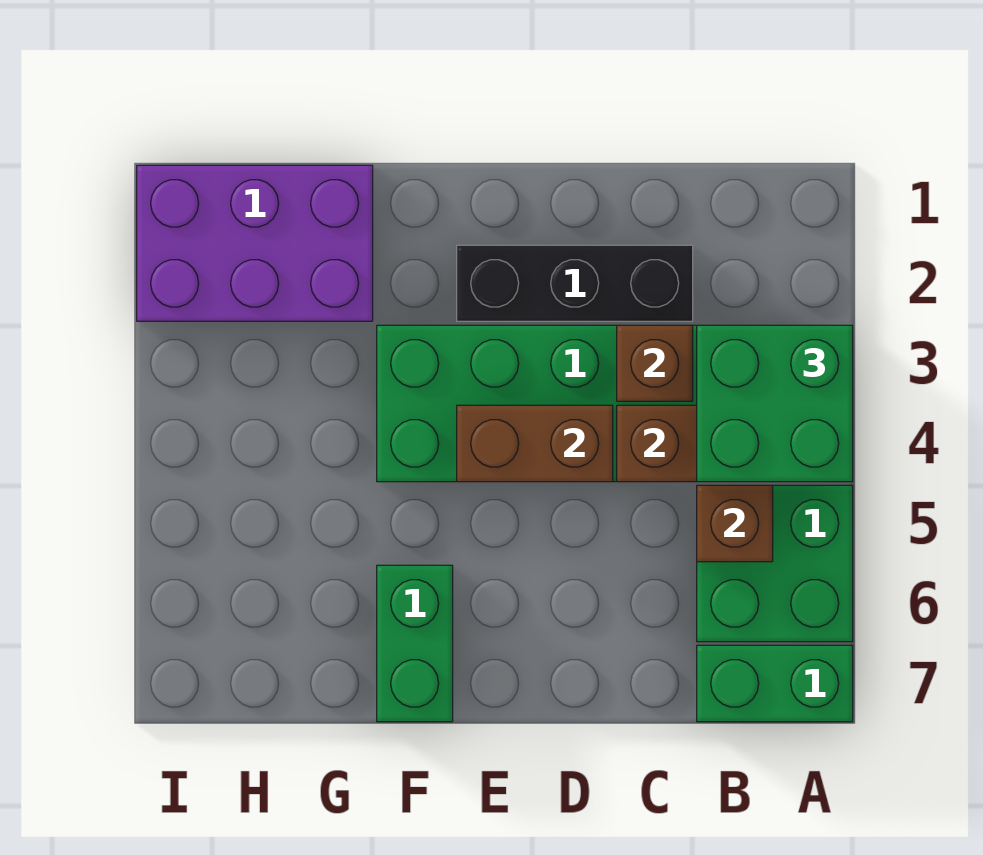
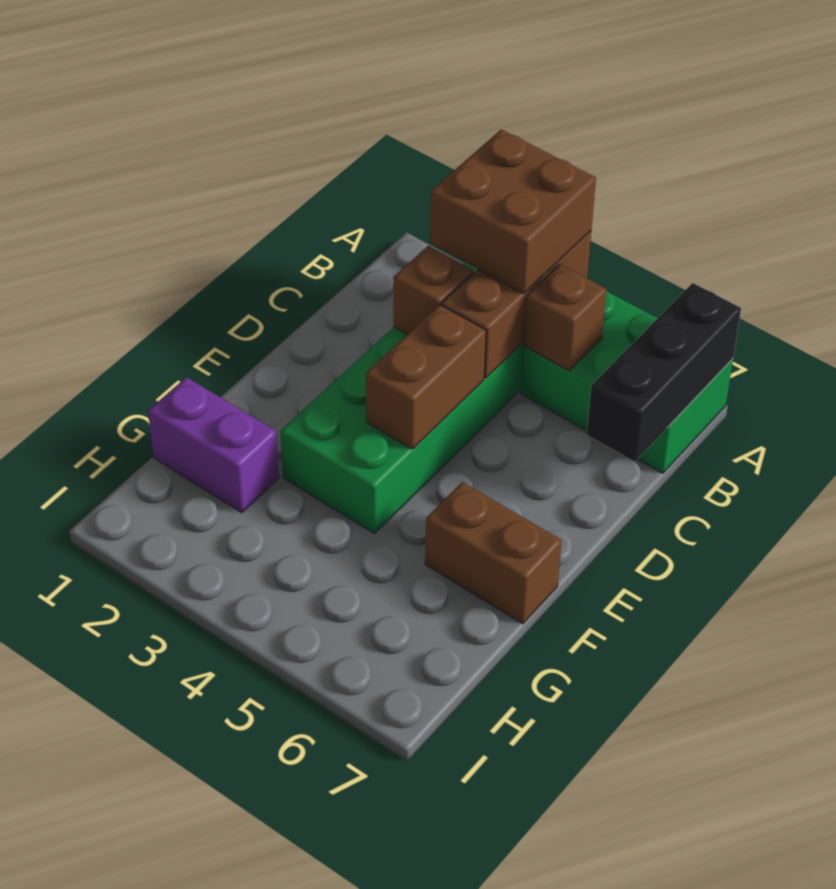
green 2x2 brick [697,325,853,482] -> brown 2x2 brick [430,130,596,294]
black 1x3 brick [457,245,693,321] -> black 1x3 brick moved to [587,283,741,462]
green 1x2 brick [377,565,453,722] -> brown 1x2 brick [425,482,562,624]
purple 2x3 brick [137,165,373,321] -> purple 1x2 brick [148,377,279,513]

